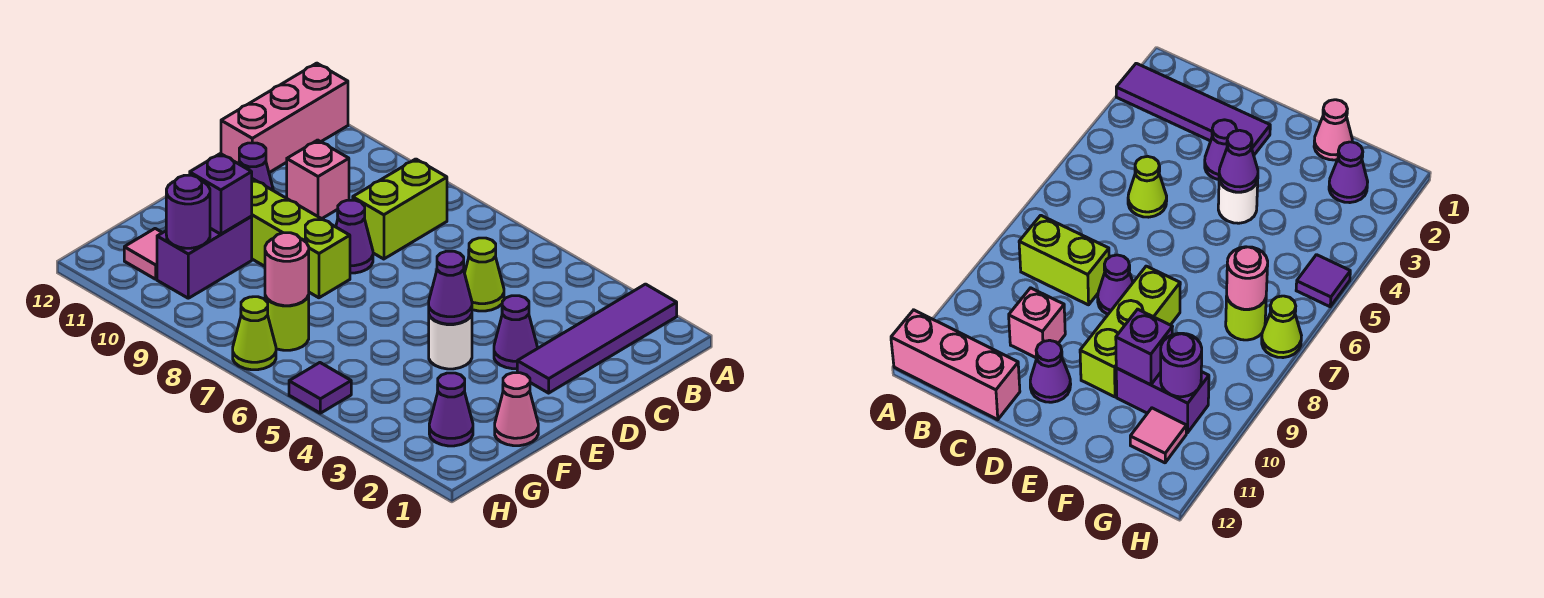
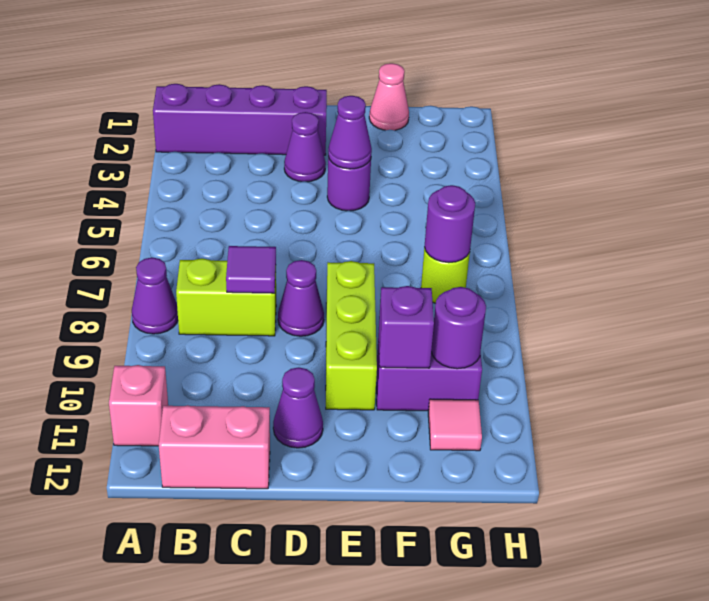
purple 1x4 tile [517,284,677,393] -> purple 1x4 brick [153,84,327,155]
pink 1x3 brick [221,63,348,173] -> pink 1x2 brick [159,405,270,489]
lime 1x1 cone [465,238,504,311] -> none
pink 1x1 brick [287,140,349,219] -> pink 1x1 brick moved to [109,365,168,446]
white 1x1 round brick [429,314,472,369] -> purple 1x1 round brick [327,157,371,211]
purple 1x1 cone [429,373,473,446] -> purple 1x1 cone moved to [132,258,178,334]
pink 1x1 round brick [265,233,309,306] -> purple 1x1 round brick [424,185,475,263]
purple 1x1 tile [289,363,351,413] -> purple 1x1 tile moved to [226,246,276,293]
lime 1x1 cone [233,297,276,370] -> none

